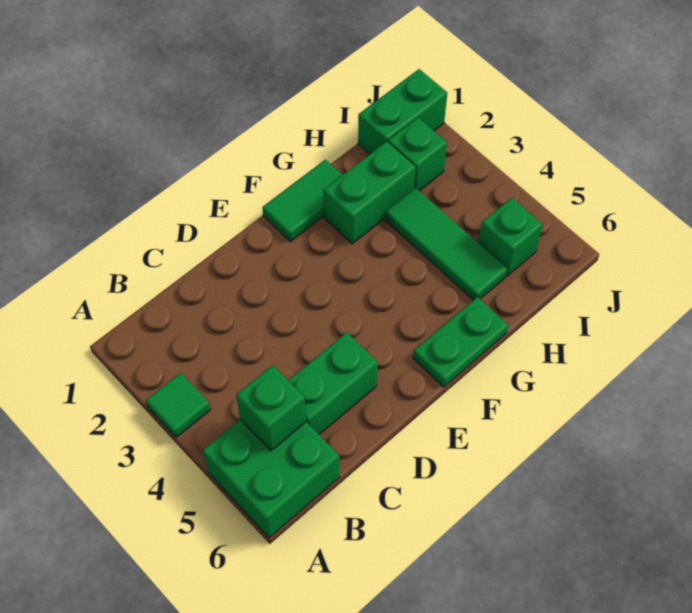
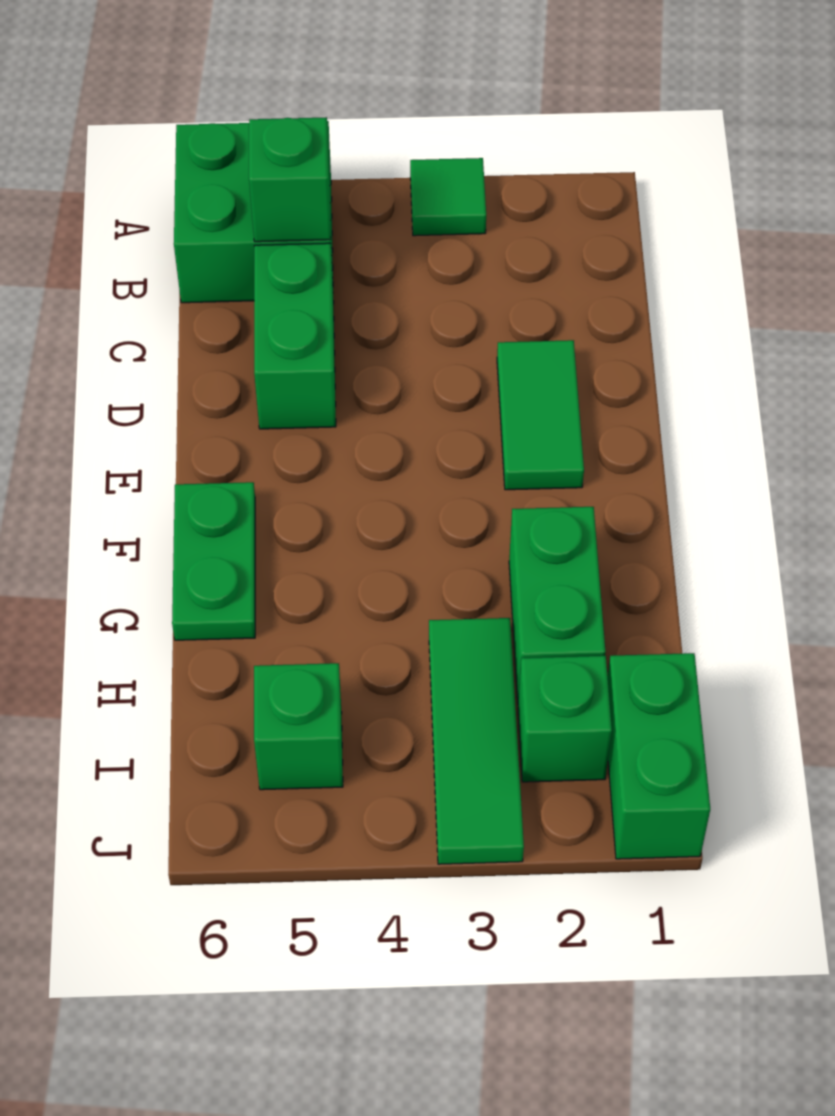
green 1x2 tile [262,160,342,242] -> green 1x2 tile moved to [497,340,584,490]
green 1x3 tile [385,188,507,300] -> green 1x3 tile turned to [429,618,524,864]

